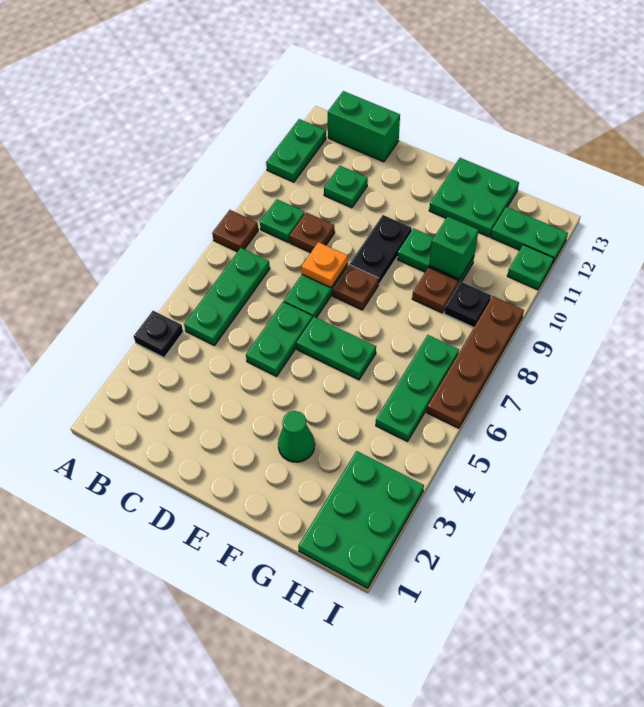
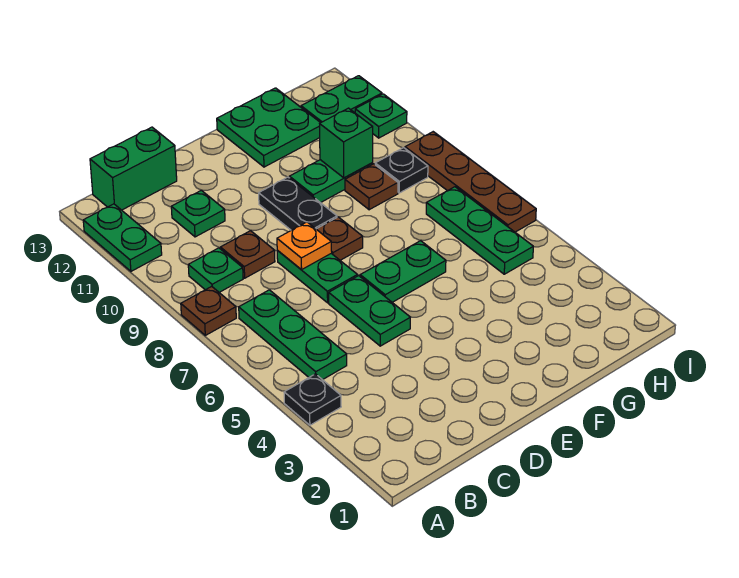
green 1x1 cone [278,411,315,462] -> none
green 2x3 plate [298,451,424,588] -> none

